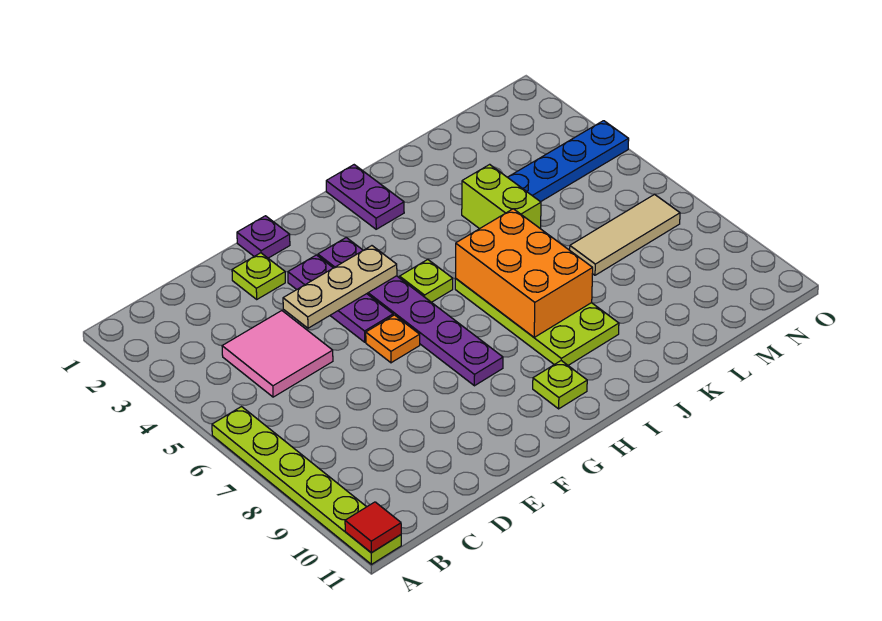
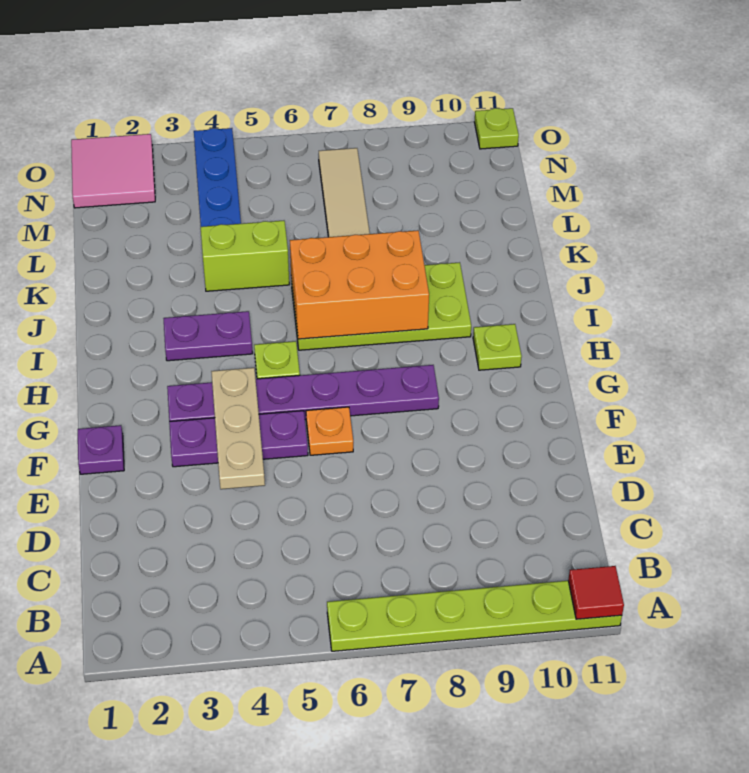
pink 2x2 tile [222,311,333,397] -> pink 2x2 tile moved to [71,134,155,208]
lime 1x1 plate [232,253,285,299] -> lime 1x1 plate moved to [474,108,519,149]
purple 1x2 plate [326,165,404,229] -> purple 1x2 plate moved to [163,311,253,361]

